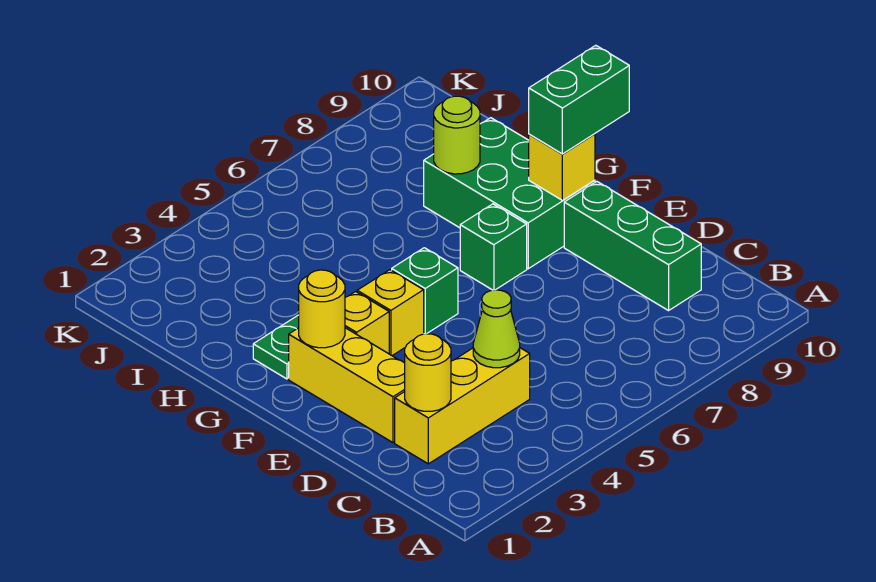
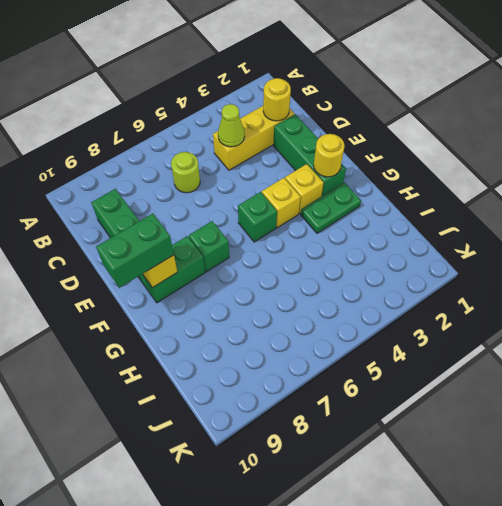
yellow 1x3 brick [289,328,405,443] -> green 1x3 brick [273,114,346,196]
green 2x3 brick [424,118,595,269] -> green 1x2 brick [140,236,205,303]
lime 1x1 round brick [434,96,480,174] -> lime 1x1 round brick moved to [171,152,200,193]

